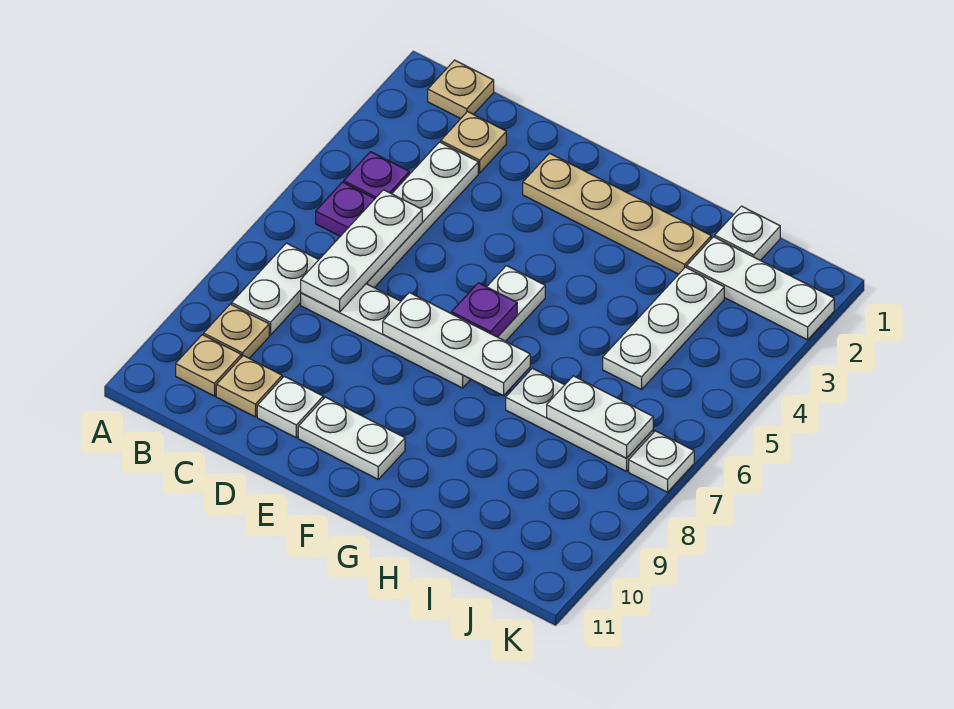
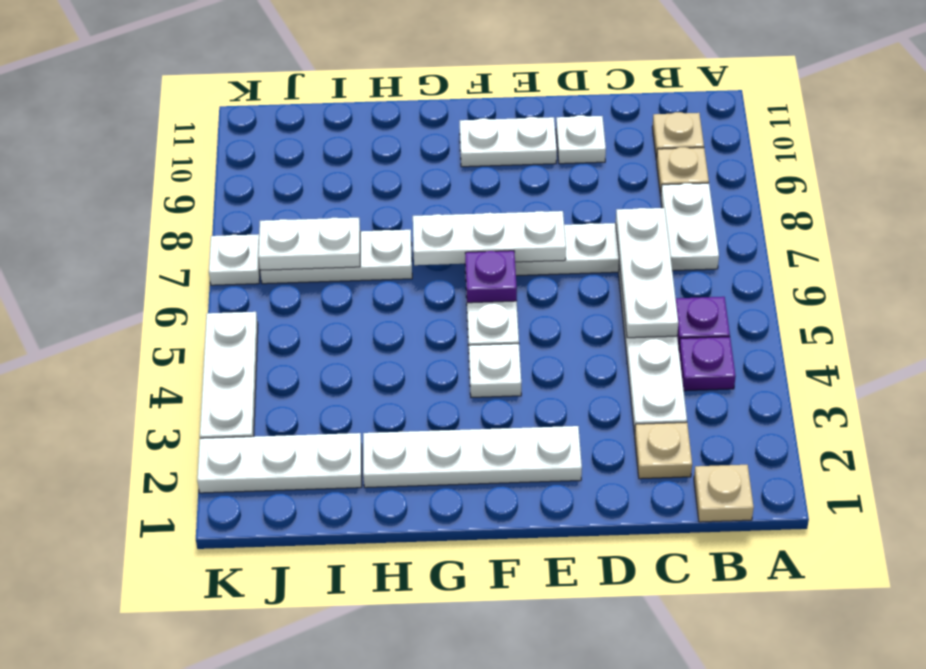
tan 1x1 plate [216,356,282,417] -> none
tan 1x4 plate [523,153,711,274] -> white 1x4 plate [363,426,582,488]
white 1x1 plate [715,206,780,260] -> white 1x1 plate moved to [469,344,521,397]
white 1x3 plate [603,267,724,390] -> white 1x3 plate moved to [200,312,258,438]

